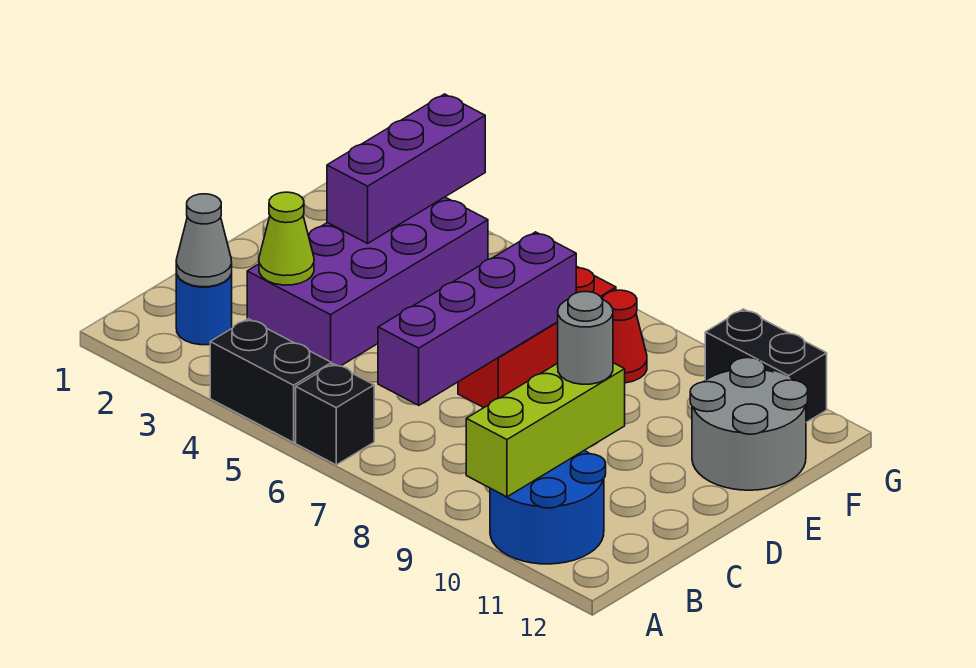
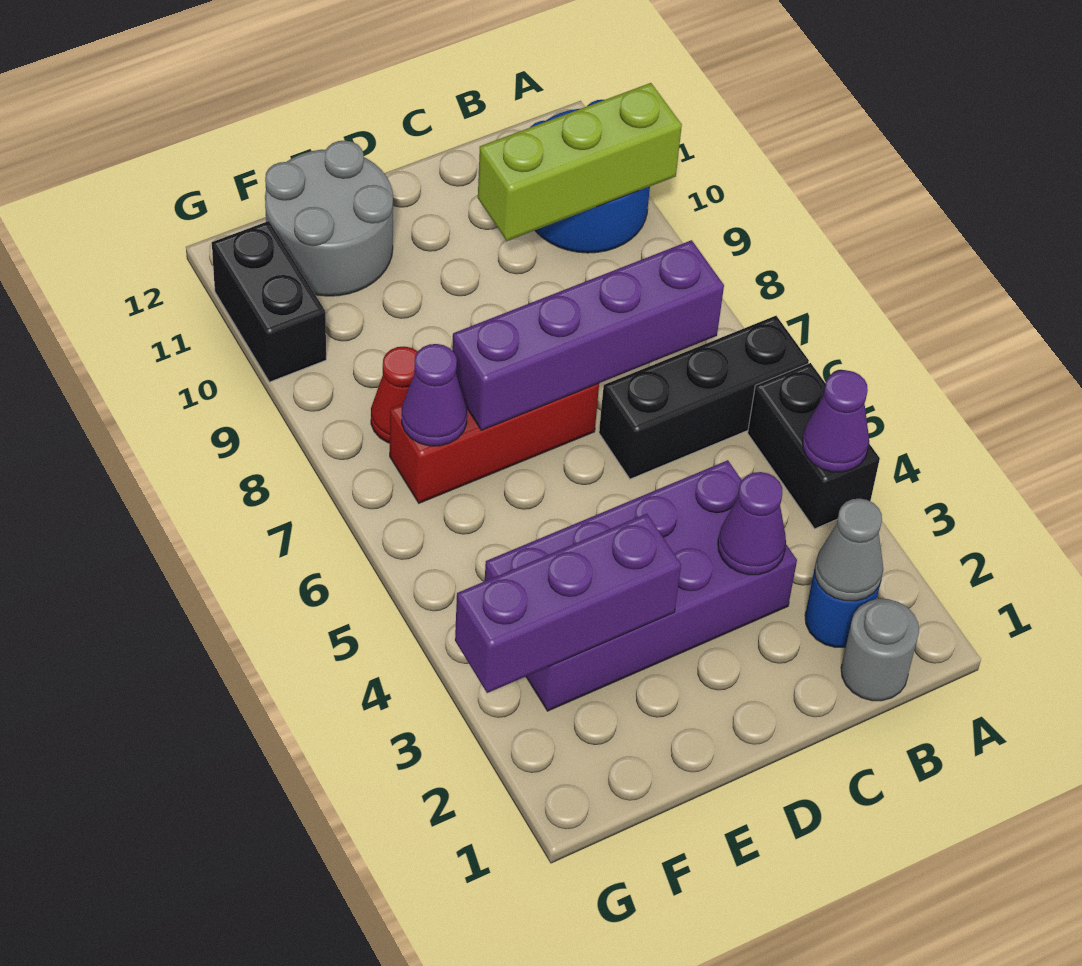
none -> purple 1x1 cone [802,370,869,472]
black 1x1 brick [296,364,374,465] -> black 1x3 brick [599,316,809,479]
lime 1x1 cone [259,192,314,285] -> purple 1x1 cone [718,472,786,575]
grey 1x1 round brick [558,292,613,384] -> grey 1x1 round brick moved to [841,599,919,701]
none -> purple 1x1 cone [402,344,467,446]

